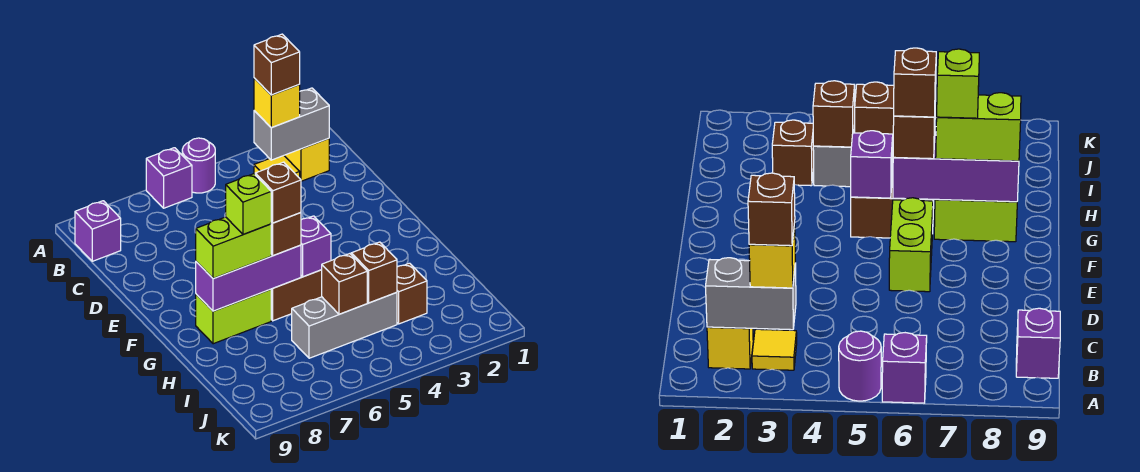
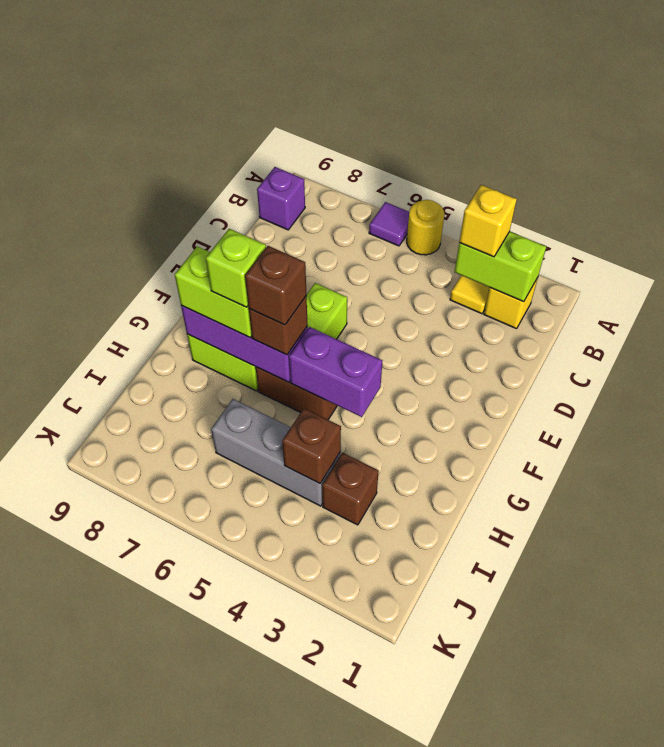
purple 1x1 round brick [182,138,215,193] -> yellow 1x1 round brick [407,200,444,255]
purple 1x1 brick [146,148,192,208] -> purple 1x1 tile [369,202,409,246]
grey 1x2 brick [254,88,329,160] -> lime 1x2 brick [455,232,546,302]
brown 1x1 brick [254,34,300,95] -> none
purple 1x1 brick [301,216,331,277] -> purple 1x2 brick [289,327,382,417]
brown 1x1 brick [322,254,367,314] -> none

